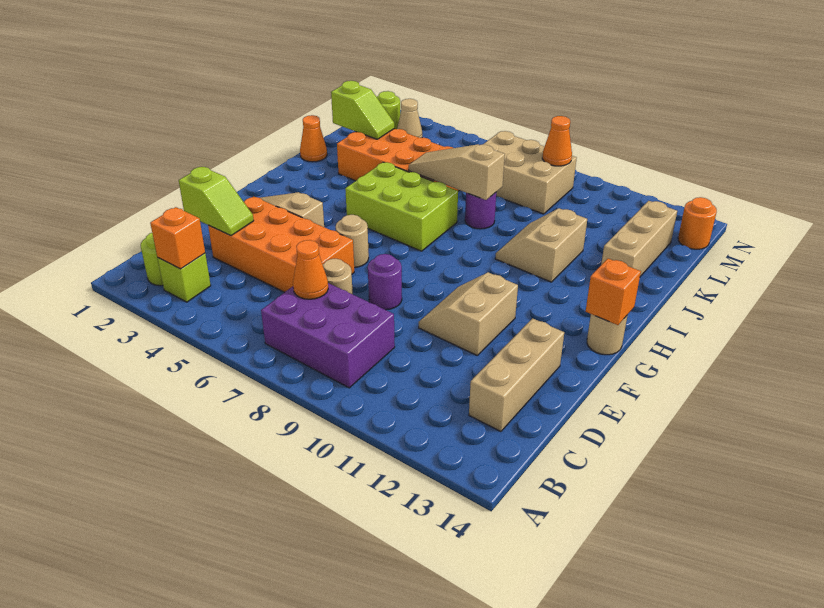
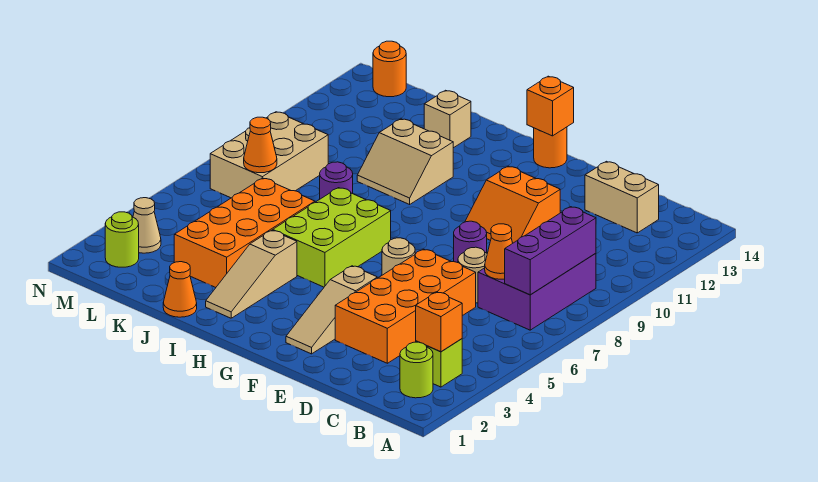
none -> purple 1x3 brick [505,207,596,295]
tan 1x3 brick [469,318,564,432] -> tan 1x2 brick [585,161,659,233]
lime 1x2 slope [179,167,254,236] -> none
tan 2x2 slope [419,272,518,355] -> orange 2x2 slope [465,166,560,243]
tan 1x1 round brick [587,314,627,355] -> orange 1x1 round brick [534,127,567,168]
tan 1x3 slope [409,145,505,200] -> tan 1x3 slope moved to [206,230,297,318]
tan 1x3 brick [601,201,677,276] -> tan 1x1 brick [424,90,471,148]
lime 1x2 slope [331,81,394,139] -> none
orange 1x1 cone [542,116,572,166] -> orange 1x1 cone moved to [244,117,277,173]

